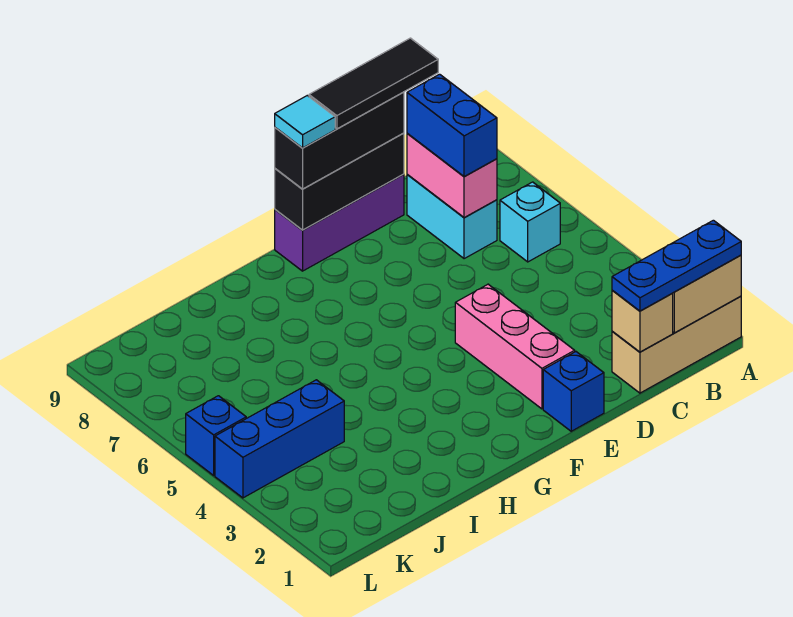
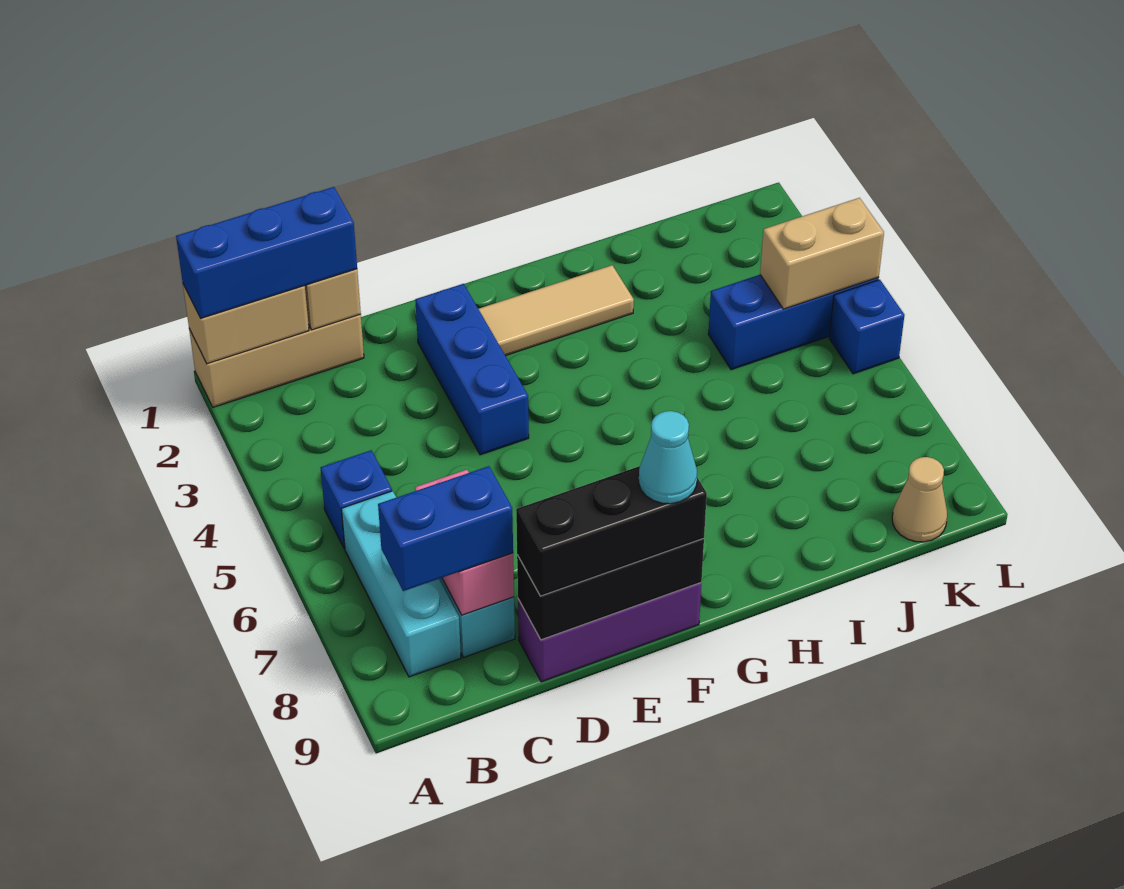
blue 1x3 plate [612,220,741,311] -> blue 1x3 brick [176,187,357,318]
cyan 1x1 brick [500,182,560,262] -> cyan 1x3 brick [341,491,461,677]
blue 1x2 brick [407,74,497,177] -> blue 1x2 brick turned to [378,466,513,591]
black 1x3 tile [309,38,438,129] -> none
blue 1x1 brick [543,352,604,431] -> blue 1x1 brick moved to [321,450,392,549]
pink 1x3 brick [455,284,575,409] -> blue 1x3 brick [415,284,529,455]
none -> tan 1x3 tile [479,265,634,356]
cyan 1x1 tile [275,96,335,148] -> cyan 1x1 cone [639,411,697,504]
none -> tan 1x2 brick [760,198,884,309]
none -> tan 1x1 cone [892,457,947,542]

